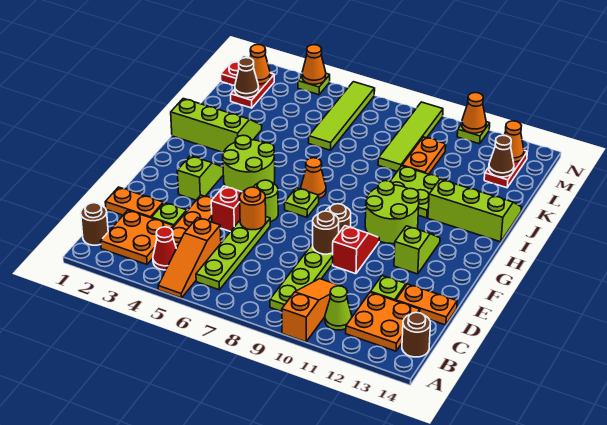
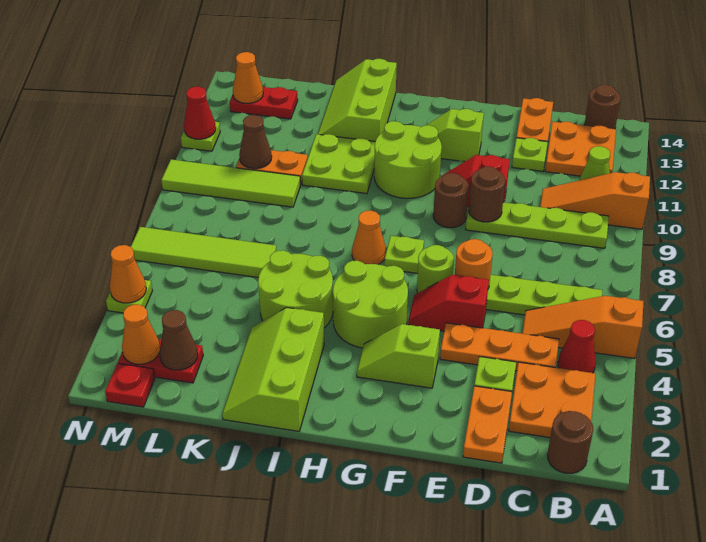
orange 1x3 slope [158,218,221,298] -> orange 1x3 slope turned to [522,296,644,359]
none -> lime 2x2 round brick [258,250,333,328]
brown 1x1 cone [489,135,514,177] -> brown 1x1 cone moved to [239,115,272,169]
orange 1x1 cone [462,93,486,133] -> red 1x1 cone [184,87,216,139]

